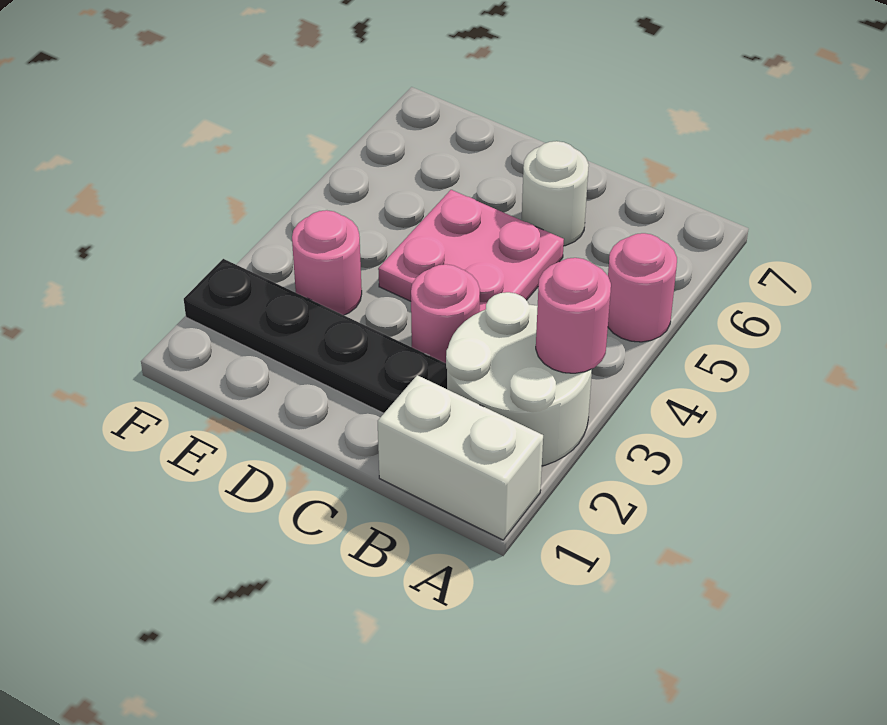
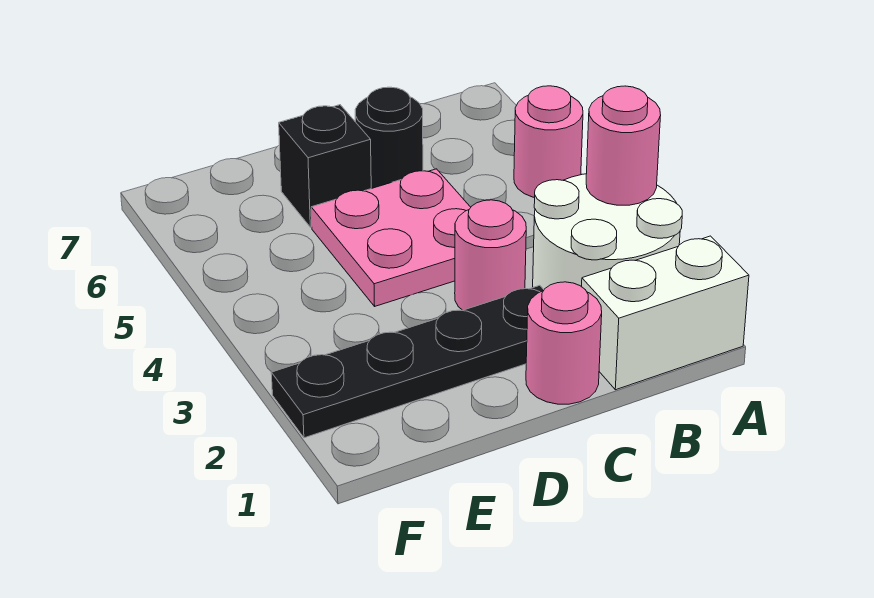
white 1x1 round brick [522,141,589,246] -> black 1x1 round brick [355,87,423,188]
none -> black 1x1 brick [279,105,371,227]
pink 1x1 round brick [292,210,362,315] -> pink 1x1 round brick moved to [526,282,602,404]

